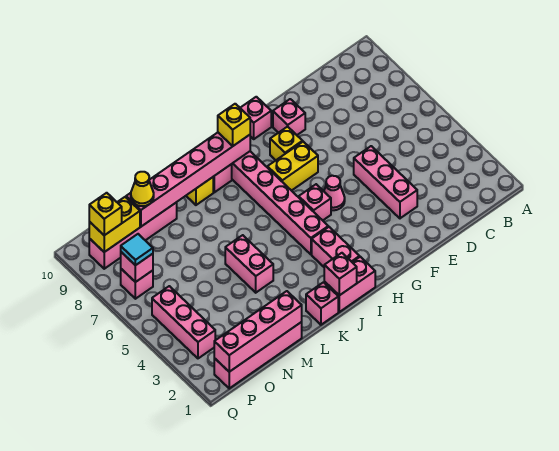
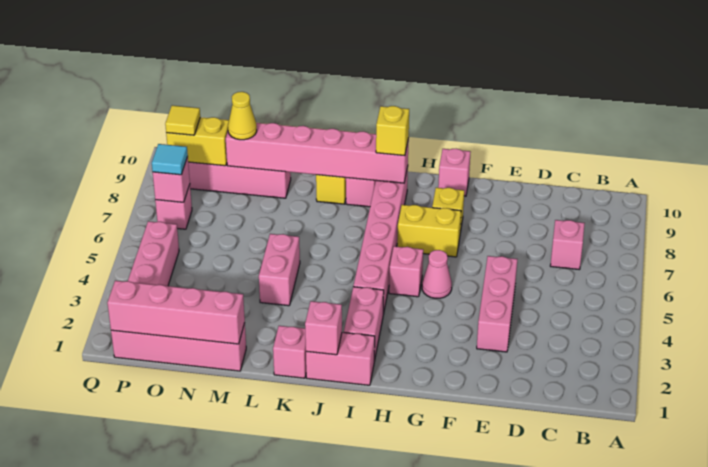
pink 1x1 brick [273,99,305,135] -> pink 1x1 brick moved to [550,220,585,270]
yellow 1x1 brick [89,193,122,235] -> yellow 1x1 tile [165,105,200,135]

